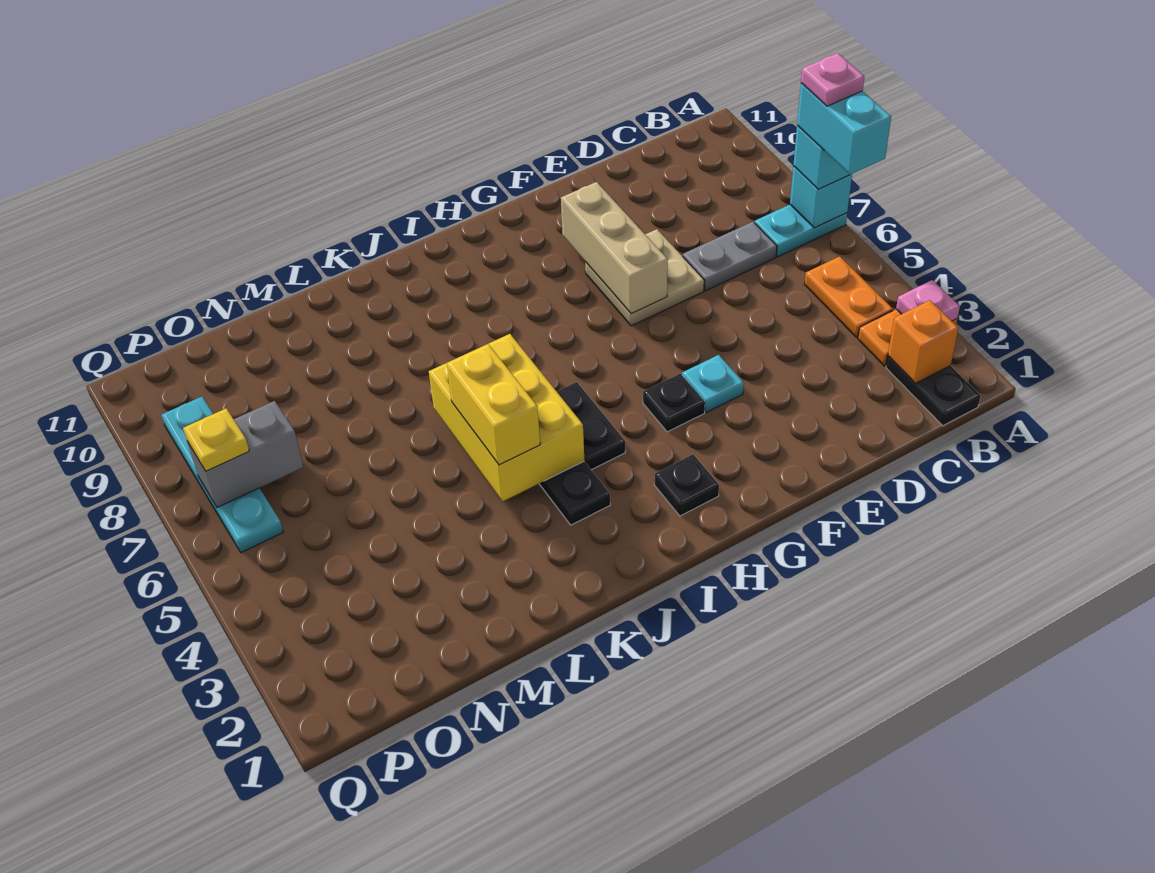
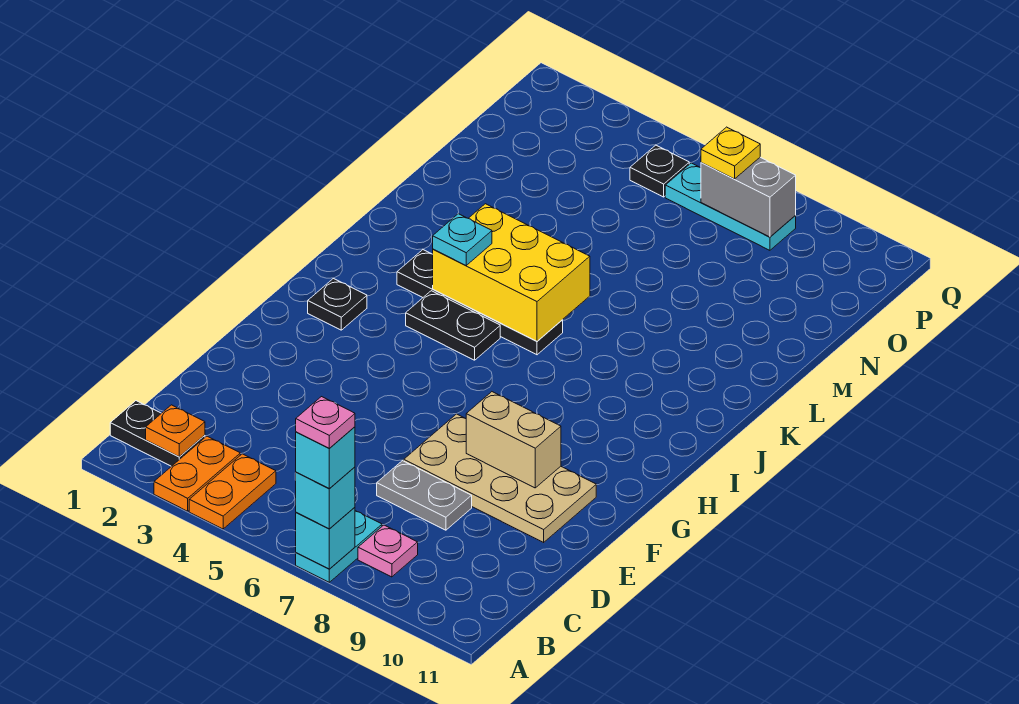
pink 1x1 plate [896,280,960,321] -> pink 1x1 plate moved to [358,525,418,577]
cyan 1x2 brick [797,83,891,175] -> cyan 1x1 brick [296,427,355,489]
orange 1x1 brick [888,300,958,383] -> orange 1x1 plate [146,405,205,457]
orange 1x2 plate [804,256,893,337] -> orange 1x2 plate turned to [189,454,276,529]
grey 1x2 plate [683,222,777,291] -> grey 1x2 plate turned to [377,461,472,530]
tan 2x2 plate [585,229,704,326] -> tan 2x4 plate [404,414,596,542]
cyan 1x1 plate [682,355,744,412] -> cyan 1x1 plate moved to [433,214,492,266]
tan 1x3 brick [561,182,668,314] -> tan 1x2 brick [466,392,561,488]
black 1x1 plate [643,374,705,432] -> black 1x1 plate moved to [630,145,689,197]
yellow 1x2 brick [447,344,540,465] -> none
grey 1x2 brick [187,401,303,508] -> grey 1x2 brick turned to [701,157,796,237]
cyan 1x4 plate [161,397,283,553] -> cyan 1x3 plate [665,163,796,250]

